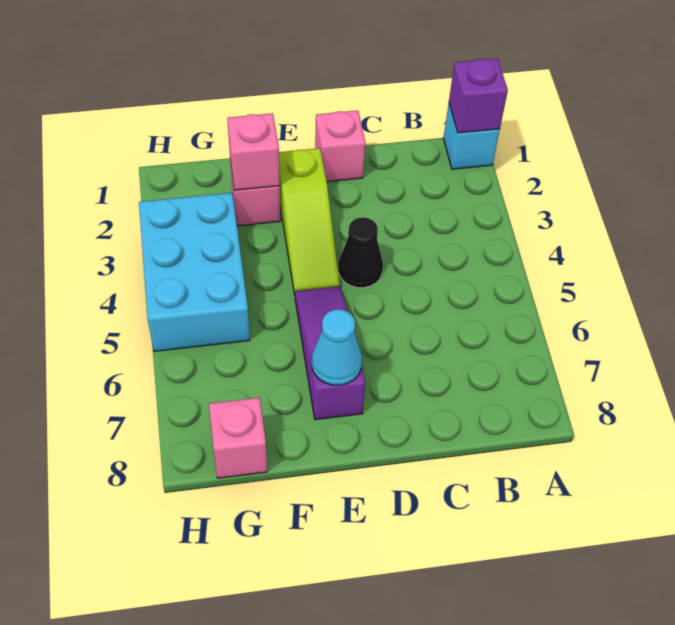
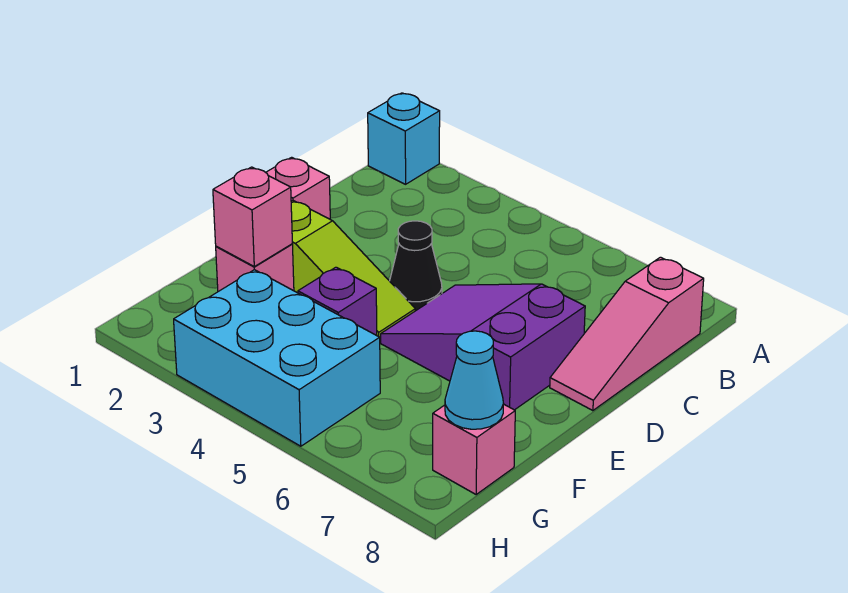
purple 1x1 brick [449,59,508,133] -> purple 1x1 brick moved to [298,267,377,336]
none -> pink 1x3 slope [550,257,704,411]
purple 1x3 slope [295,286,365,420] -> purple 2x3 slope [381,284,585,410]
cyan 1x1 cone [312,309,362,385] -> cyan 1x1 cone moved to [445,331,503,429]

